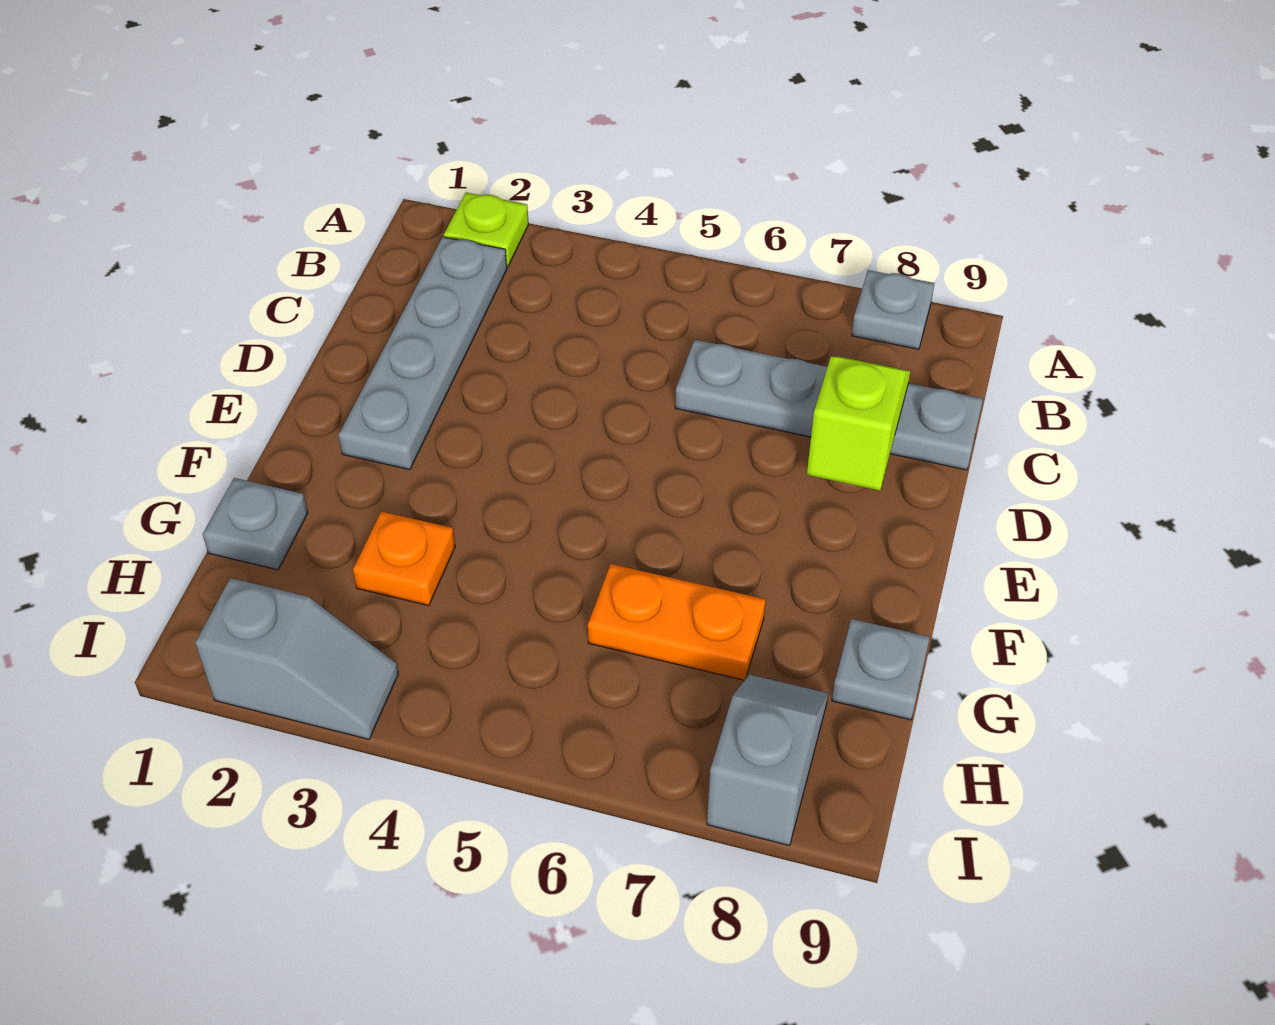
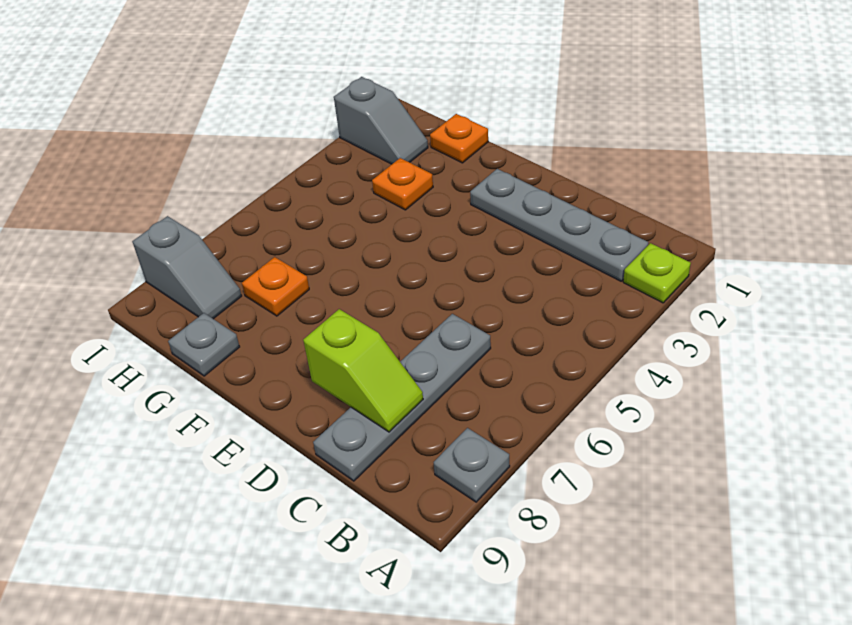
grey 1x1 plate [202,478,308,570] -> orange 1x1 plate [430,114,488,163]
orange 1x2 plate [588,564,766,680] -> orange 1x1 plate [242,257,309,316]
grey 1x2 slope [195,578,398,739] -> grey 1x2 slope turned to [334,77,428,164]

